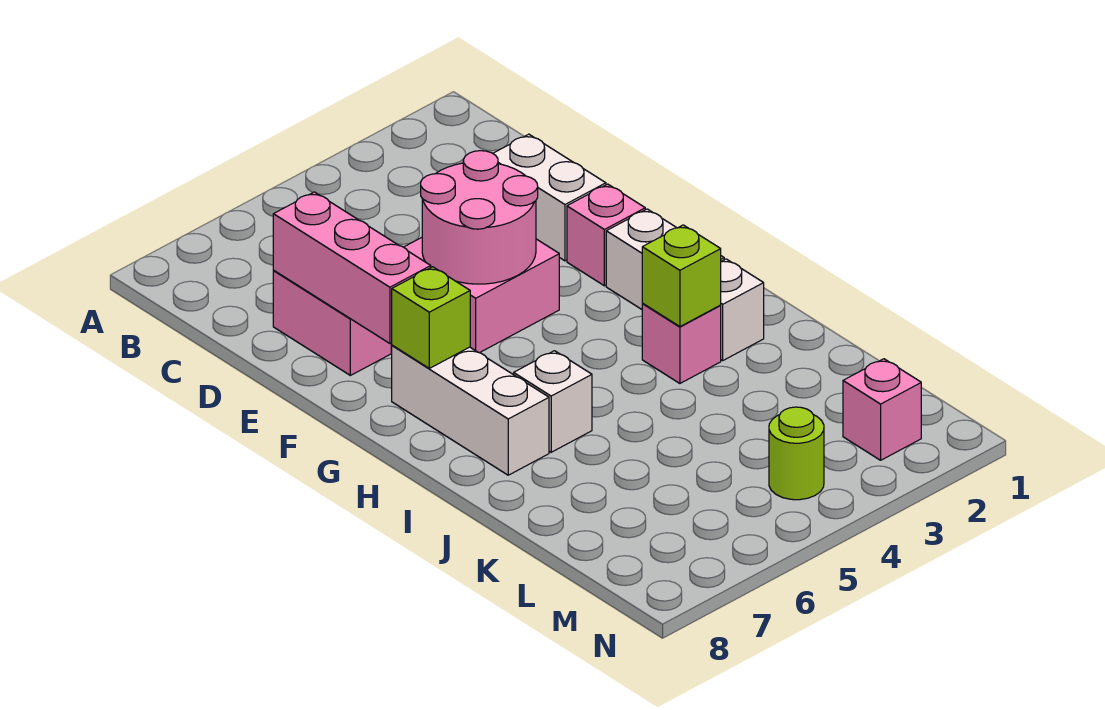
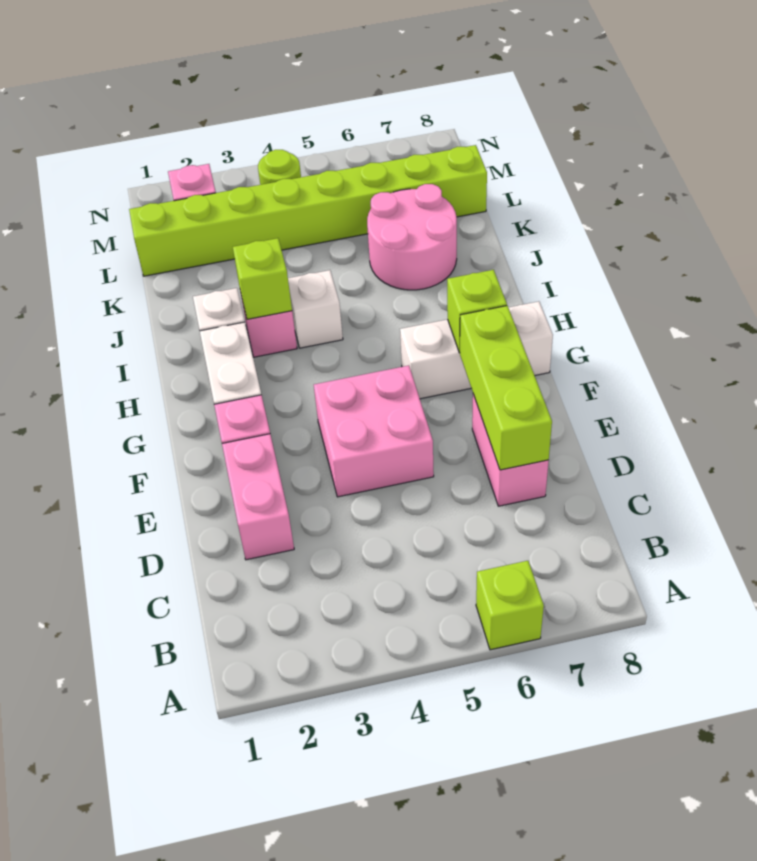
none -> lime 1x1 brick [476,561,544,650]
white 1x2 brick [493,134,606,261] -> pink 1x2 brick [222,434,294,560]
pink 1x3 brick [273,192,431,343] -> lime 1x3 brick [460,306,552,470]
pink 2x2 round brick [421,151,538,284] -> pink 2x2 round brick moved to [367,184,457,290]
white 1x3 brick [392,345,549,475] -> white 1x3 brick turned to [400,301,553,399]
white 1x1 brick [514,351,592,452] -> white 1x1 brick moved to [288,270,343,348]
none -> lime 1x8 brick [129,145,487,276]

